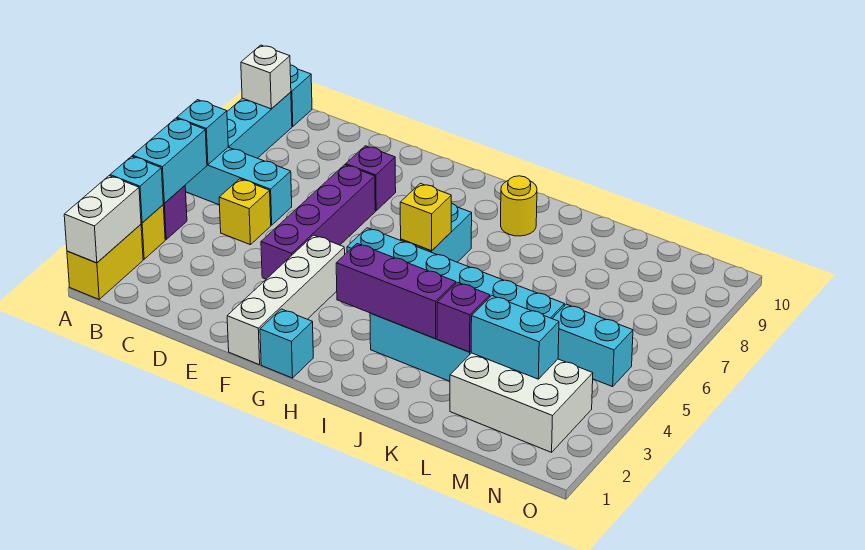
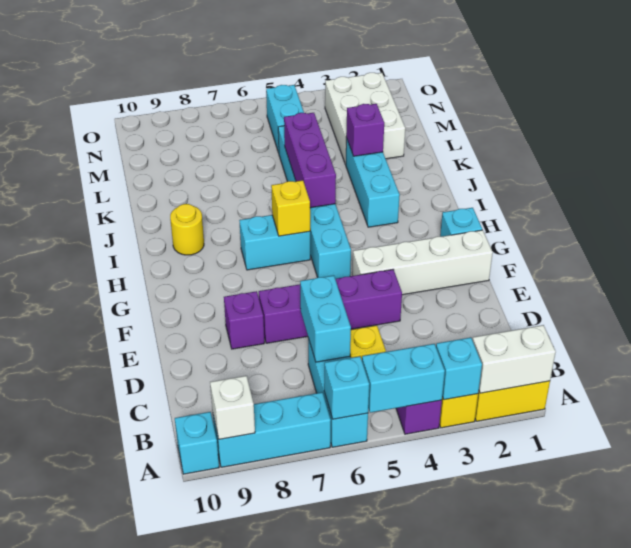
purple 1x3 brick [336,244,456,339] -> purple 1x3 brick moved to [284,113,336,208]
cyan 1x2 brick [471,296,559,379] -> cyan 1x2 brick moved to [300,276,351,362]

